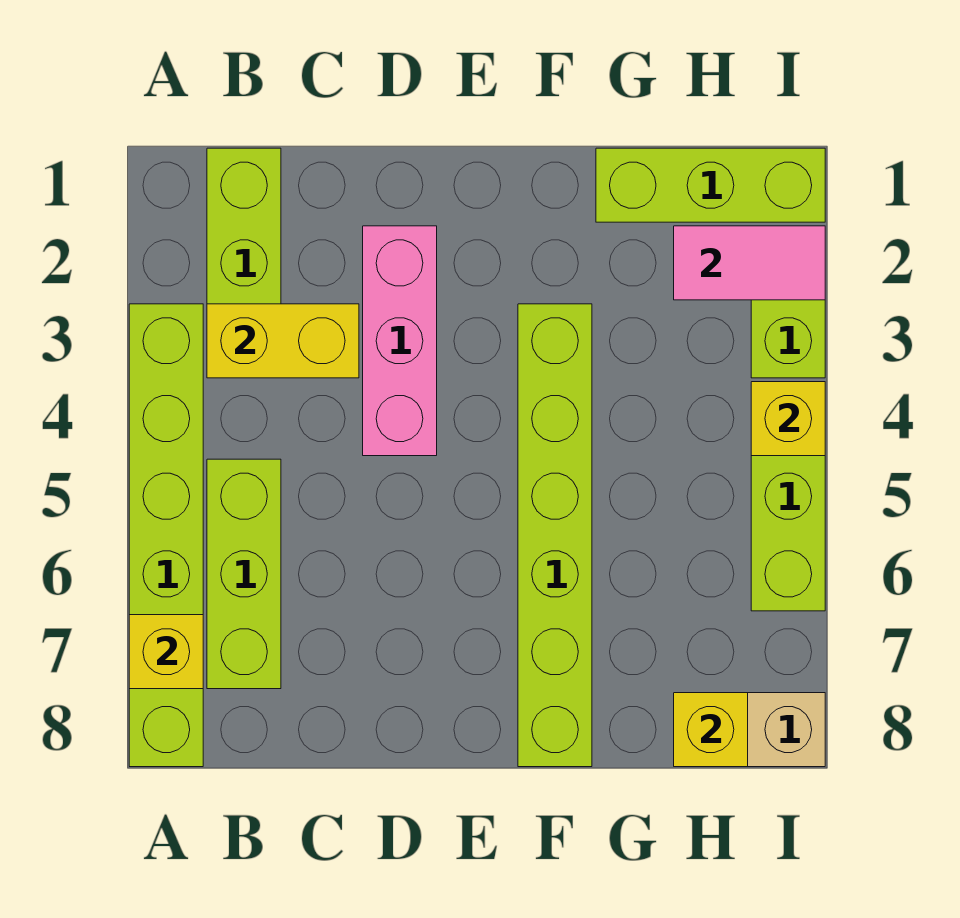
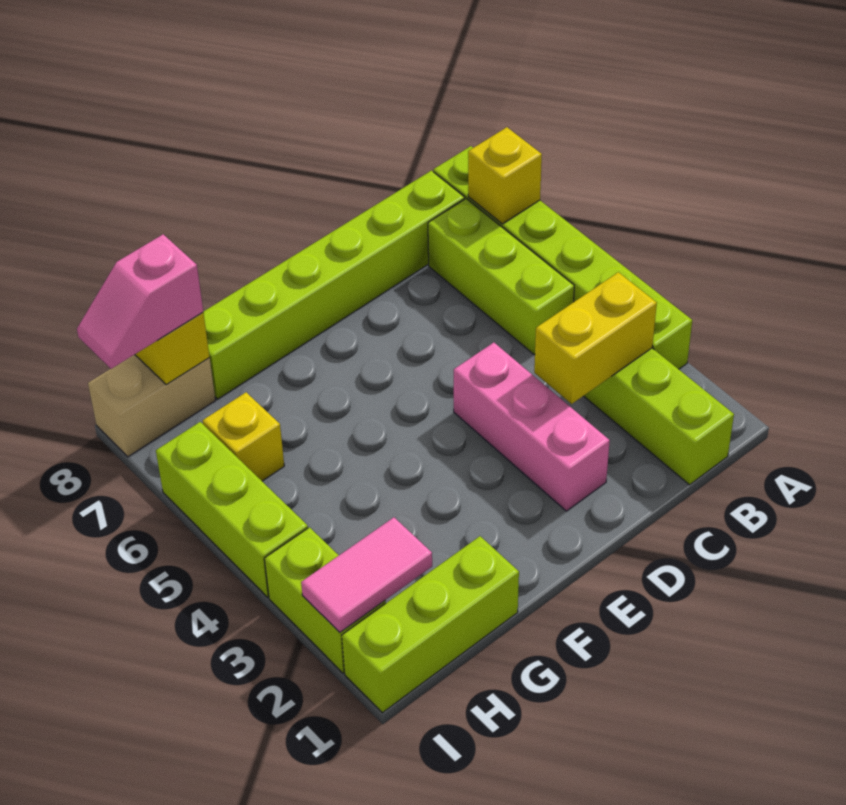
lime 1x6 brick [518,304,592,767] -> lime 1x6 brick turned to [203,171,465,399]
none -> pink 1x2 slope [77,234,203,369]
yellow 1x1 brick [751,382,825,456] -> yellow 1x1 brick moved to [203,392,284,481]

